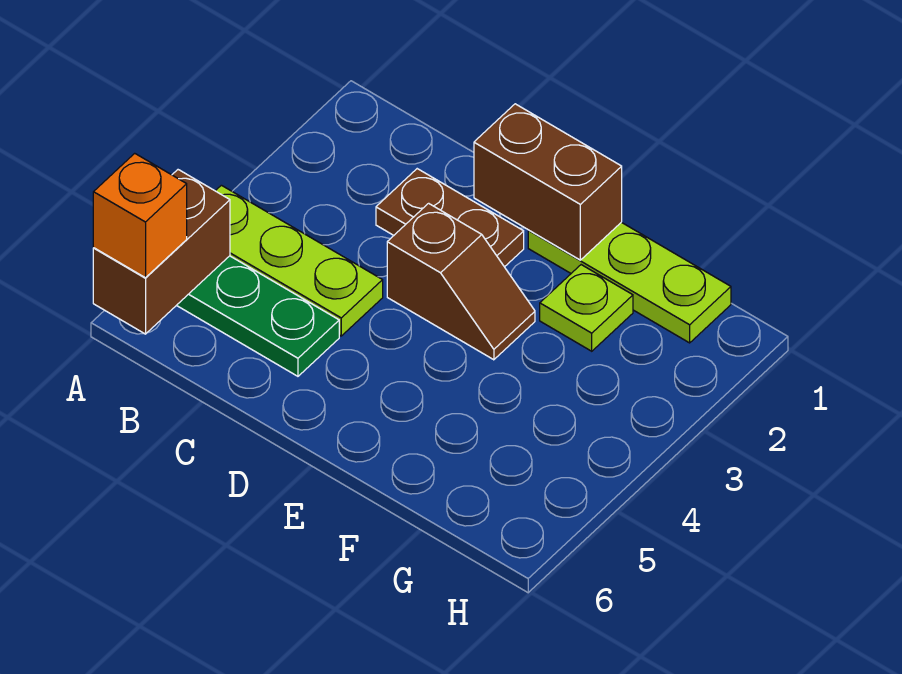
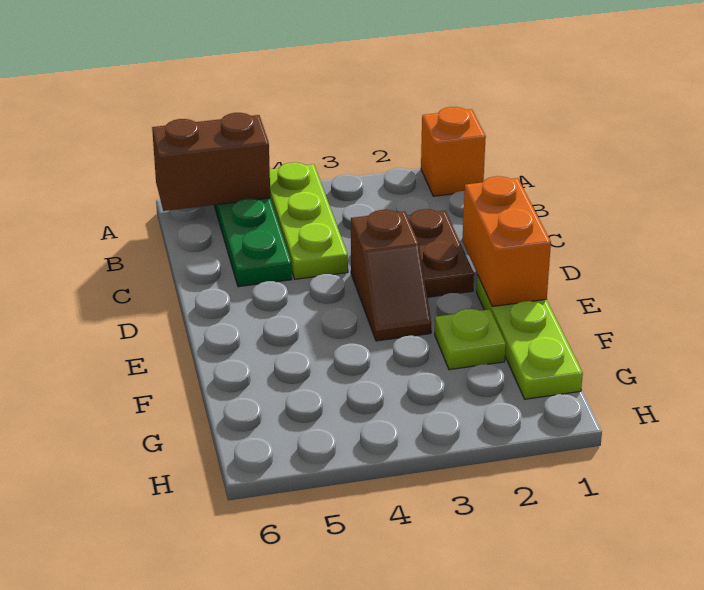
orange 1x1 brick [93,153,187,278] -> orange 1x1 brick moved to [421,107,486,196]
brown 1x2 brick [474,104,622,260] -> orange 1x2 brick [462,176,551,306]

